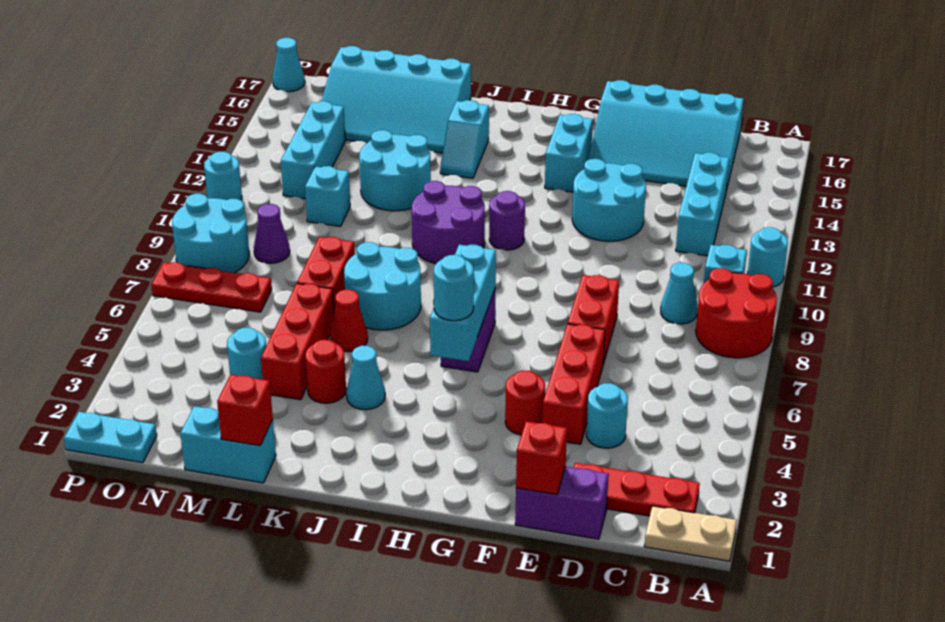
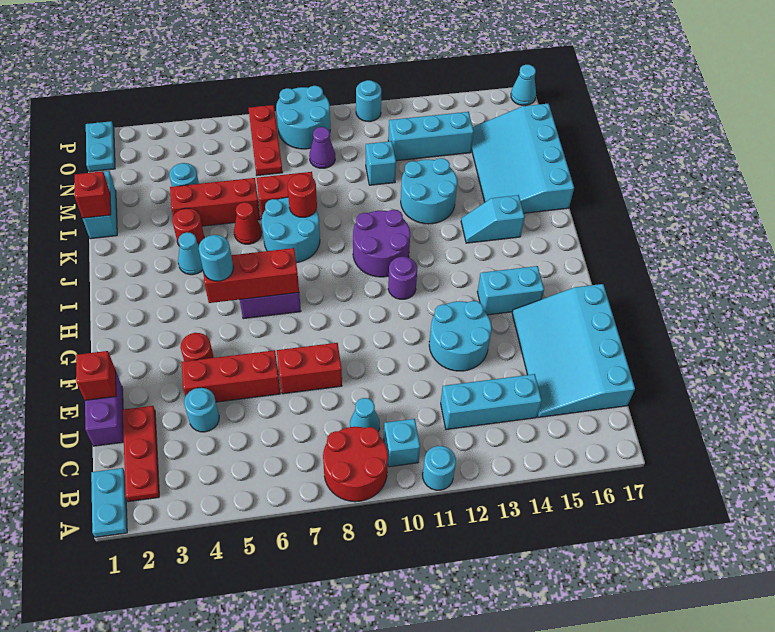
tan 1x2 plate [644,506,737,561] -> cyan 1x2 plate [91,468,127,537]
cyan 1x3 brick [430,245,496,361] -> red 1x3 brick [203,248,299,303]
none -> red 1x1 round brick [288,174,317,217]

